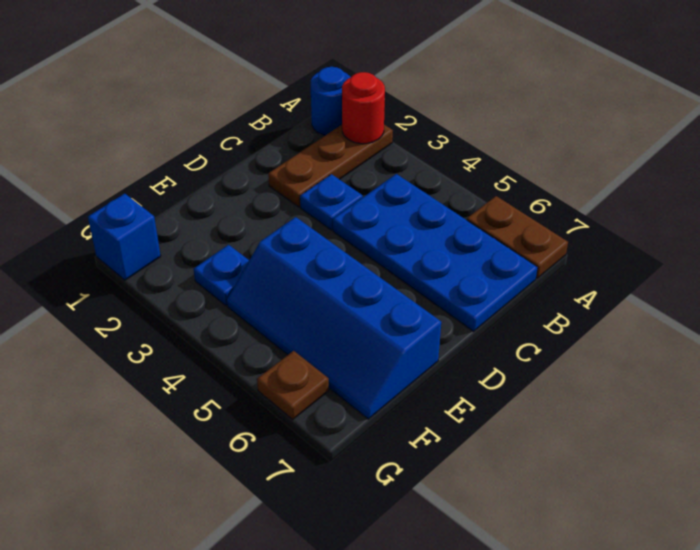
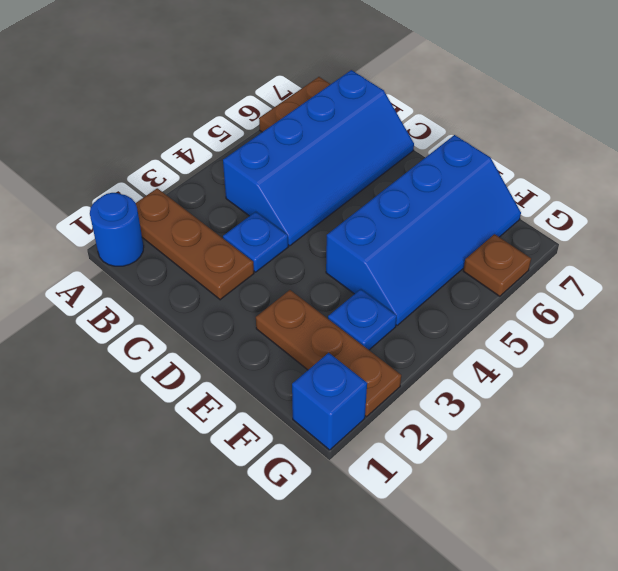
red 1x1 round brick [342,72,385,144] -> none
blue 2x4 plate [333,174,538,331] -> blue 2x4 slope [223,70,414,246]
none -> brown 1x3 plate [256,290,401,417]

